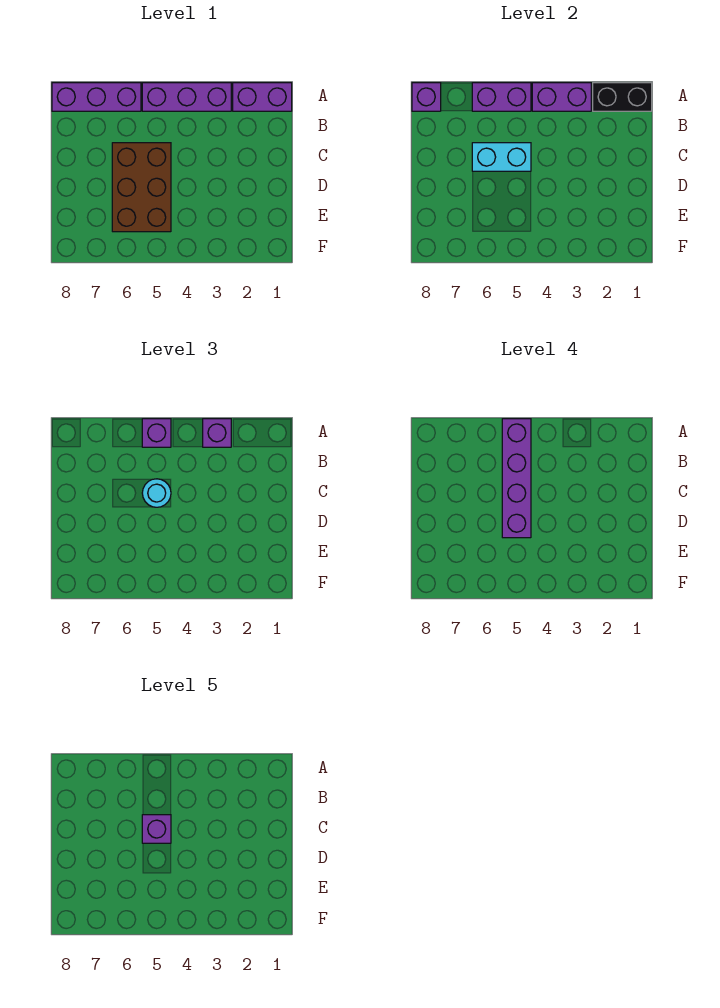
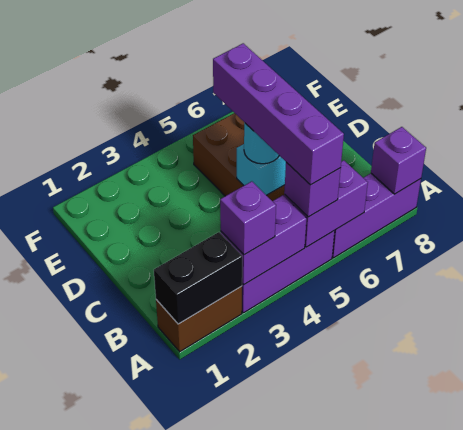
purple 1x2 brick [233,83,292,111] -> brown 1x2 brick [156,286,242,352]
purple 1x1 brick [142,815,171,843] -> none

